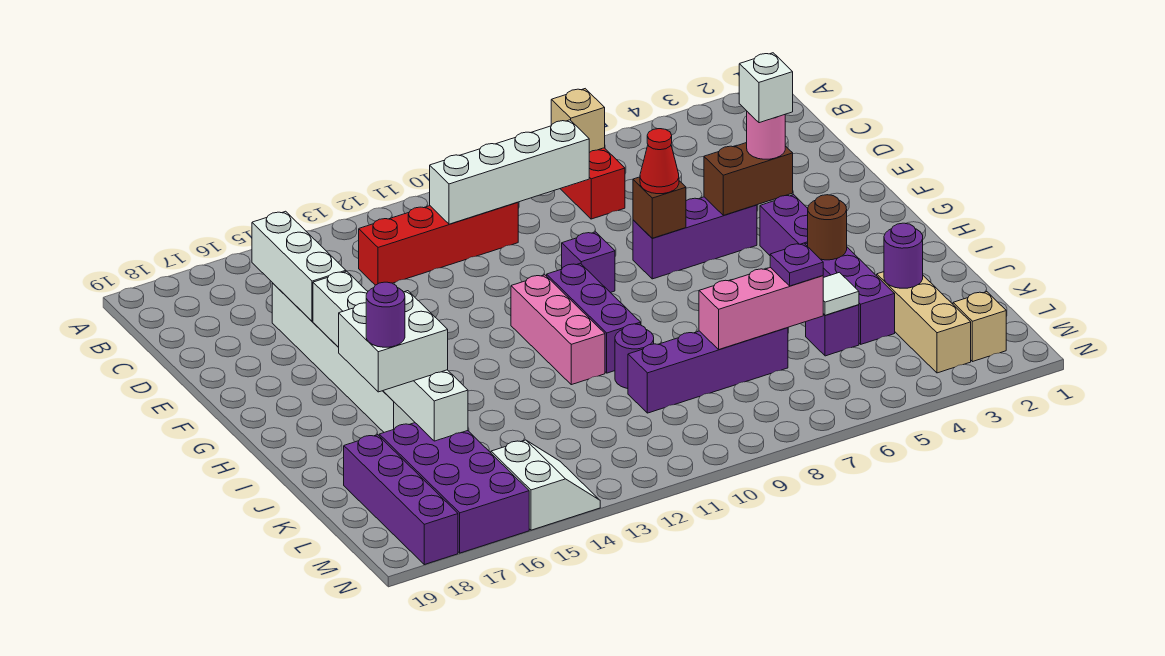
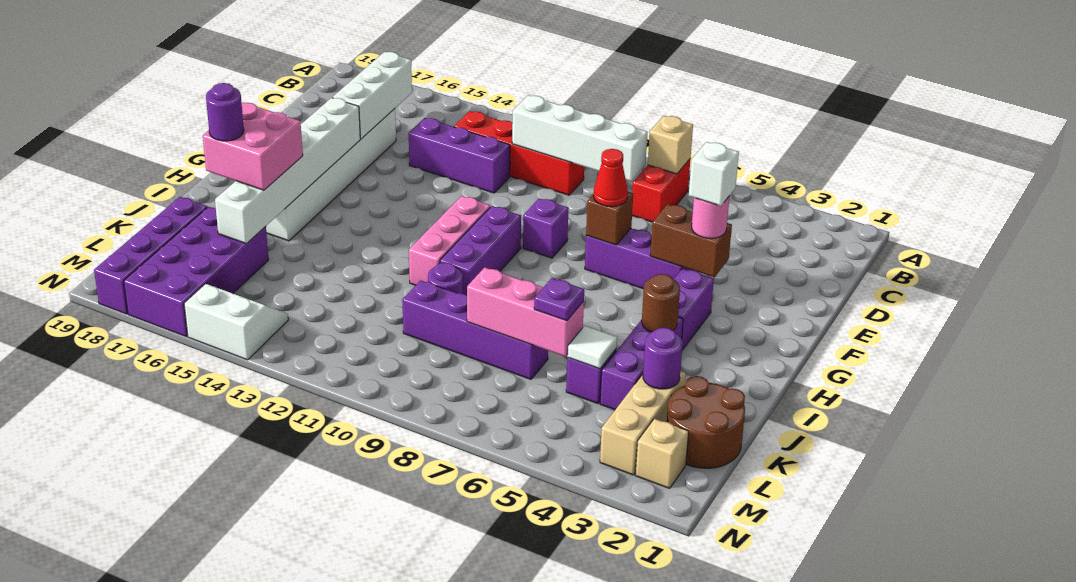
none -> purple 1x3 brick [409,118,510,193]
white 2x2 brick [338,291,448,392] -> pink 2x2 brick [203,102,303,190]
none -> brown 2x2 round brick [667,376,745,468]
white 2x2 slope [491,440,600,530] -> white 2x2 slope turned to [184,284,288,360]

